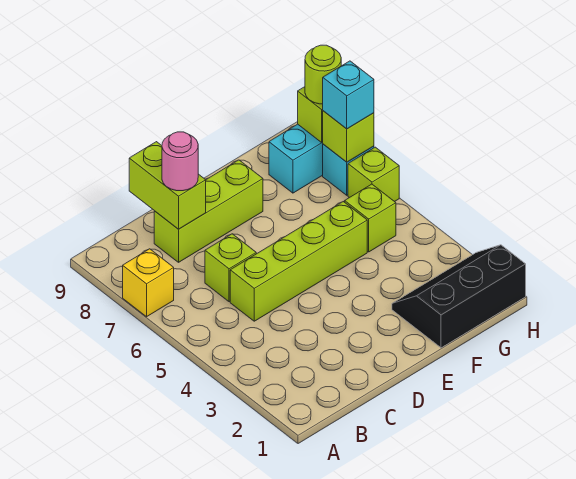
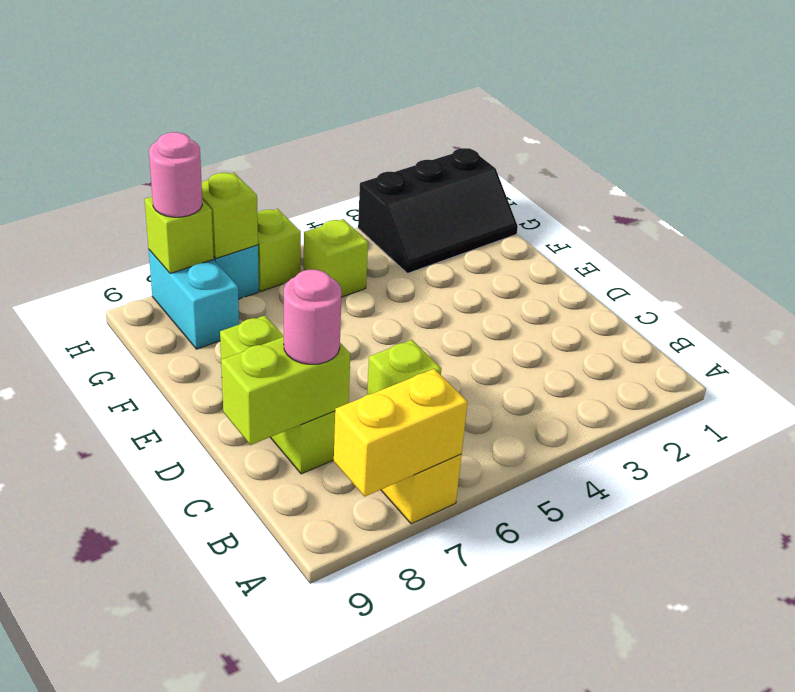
none -> yellow 1x2 brick [334,369,468,496]
lime 1x4 brick [230,202,367,321] -> none
black 2x3 slope [392,245,526,348] -> black 2x3 slope turned to [358,148,518,273]
cyan 1x1 brick [323,61,374,129] -> none
lime 1x1 round brick [305,45,341,104] -> pink 1x1 round brick [149,132,203,217]

